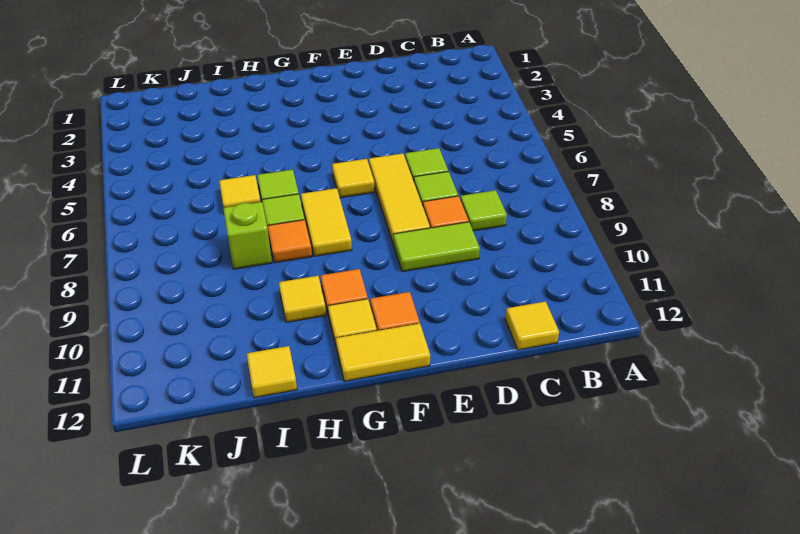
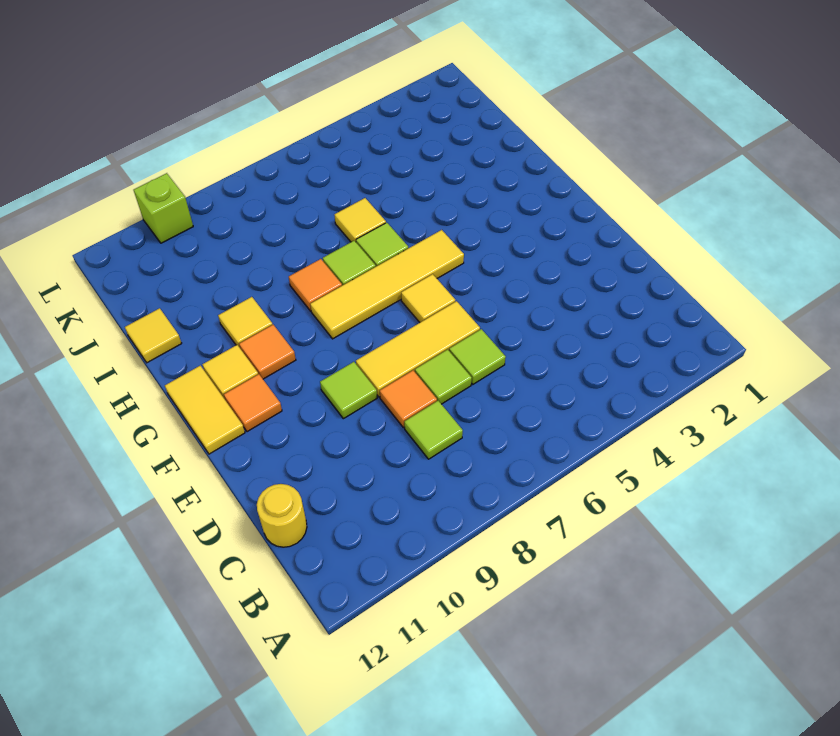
yellow 1x1 tile [505,301,559,350] -> yellow 1x1 round brick [257,484,307,547]
lime 1x2 tile [393,222,480,272] -> lime 1x1 tile [320,362,377,419]
yellow 1x2 tile [301,188,352,256] -> yellow 1x4 tile [310,230,464,339]
lime 1x1 brick [223,202,272,269] -> lime 1x1 brick moved to [134,173,193,243]

